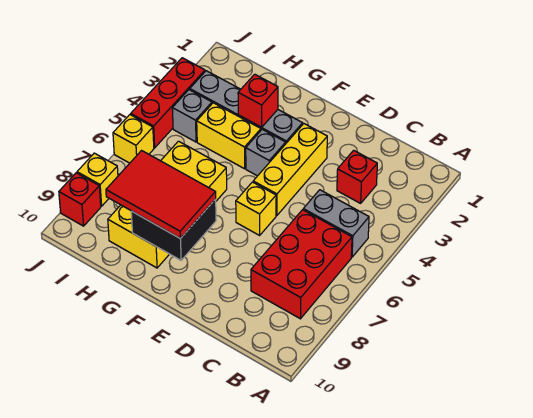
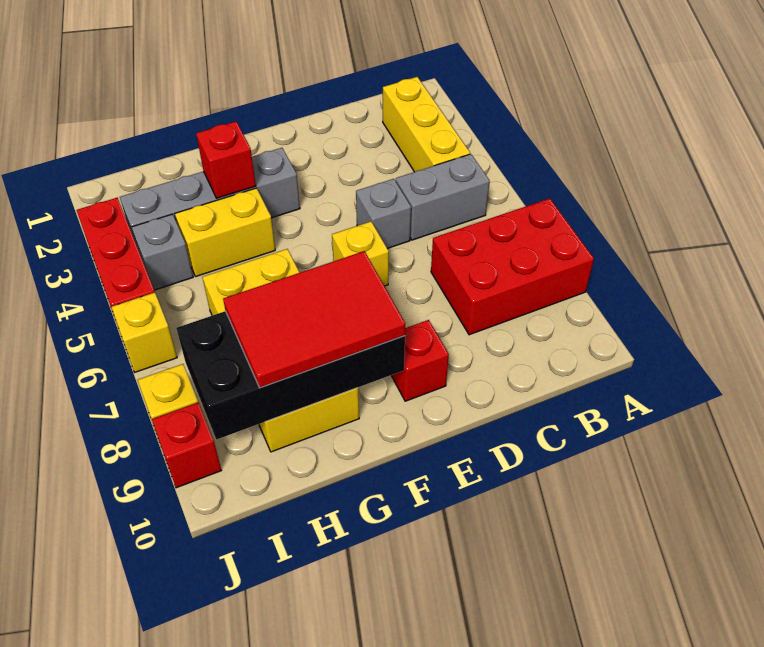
red 2x3 brick [251,210,352,319] -> red 2x3 brick turned to [431,198,594,335]
red 1x1 brick [337,150,377,203] -> red 1x1 brick moved to [391,320,449,401]
yellow 1x3 brick [253,124,327,216] -> yellow 1x3 brick moved to [383,77,470,172]
grey 1x1 brick [246,129,286,176] -> grey 1x1 brick moved to [356,179,411,249]
black 2x2 brick [131,199,216,260] -> black 2x4 brick [176,311,405,440]

